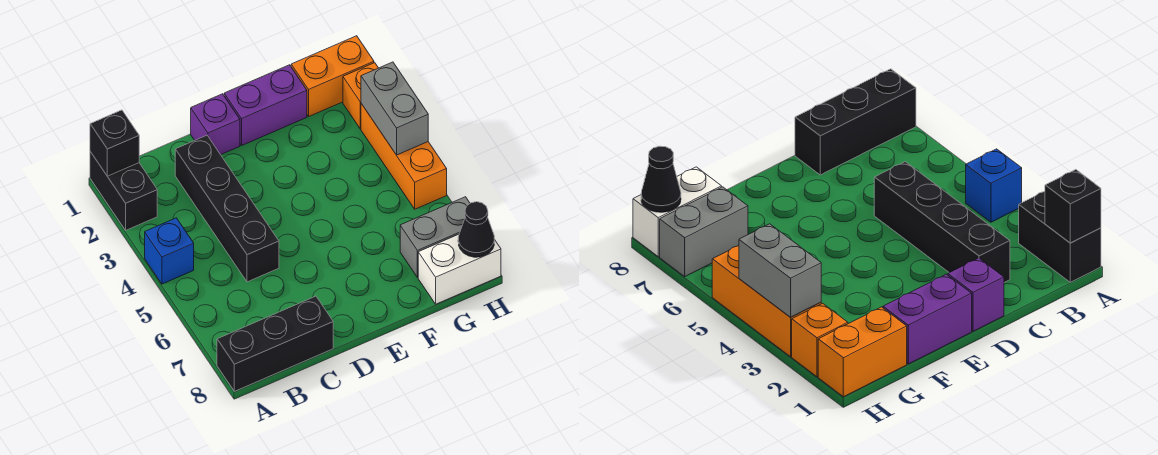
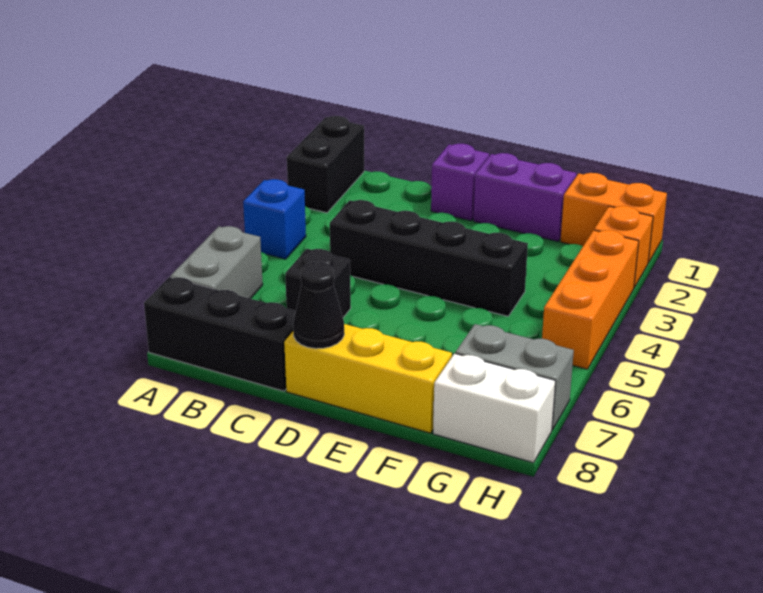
black 1x1 brick [90,110,139,176] -> black 1x1 brick moved to [285,249,351,317]
black 1x4 brick [175,135,279,282] -> black 1x4 brick turned to [330,200,528,316]
none -> yellow 1x3 brick [284,324,452,433]
grey 1x2 brick [361,62,428,155] -> grey 1x2 brick moved to [170,226,263,299]
black 1x1 cone [458,202,494,257] -> black 1x1 cone moved to [293,262,344,349]

